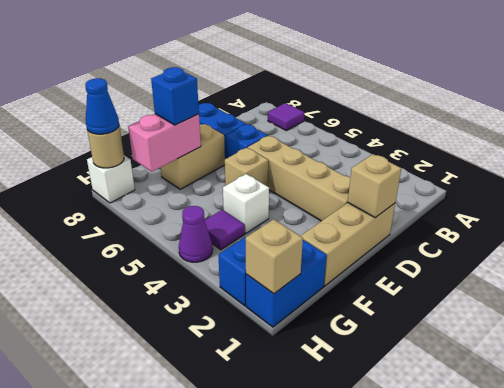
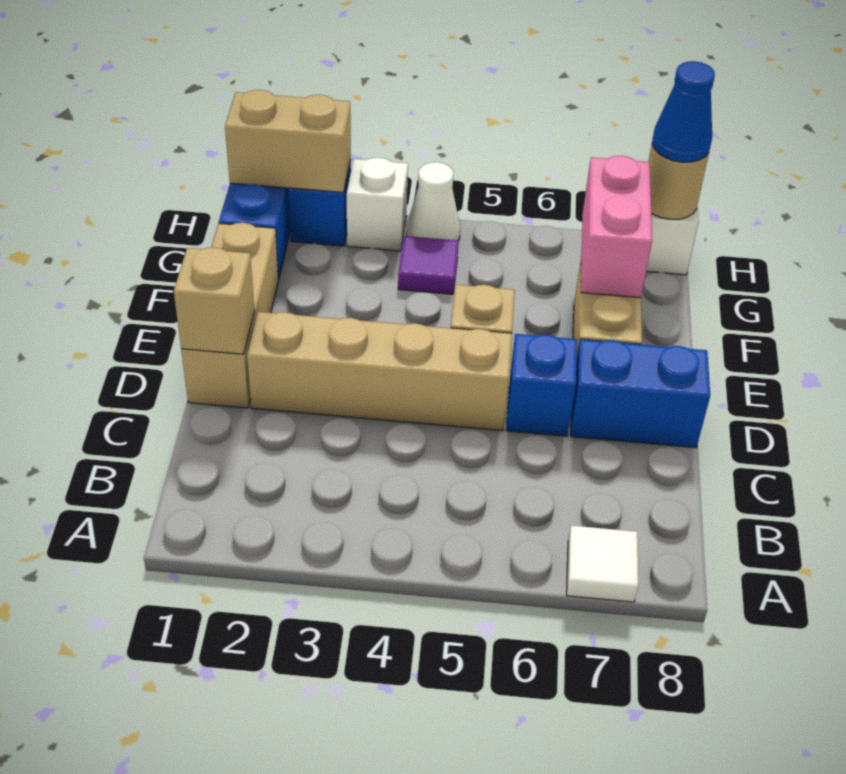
purple 1x1 tile [268,103,304,131] -> white 1x1 tile [567,526,638,602]
white 1x1 brick [223,174,269,233] -> white 1x1 brick moved to [347,158,408,251]
blue 1x1 brick [151,67,199,125] -> none
tan 1x1 brick [246,219,303,294] -> tan 1x2 brick [225,90,351,192]
purple 1x1 cone [179,206,213,262] -> white 1x1 cone [406,162,460,241]

